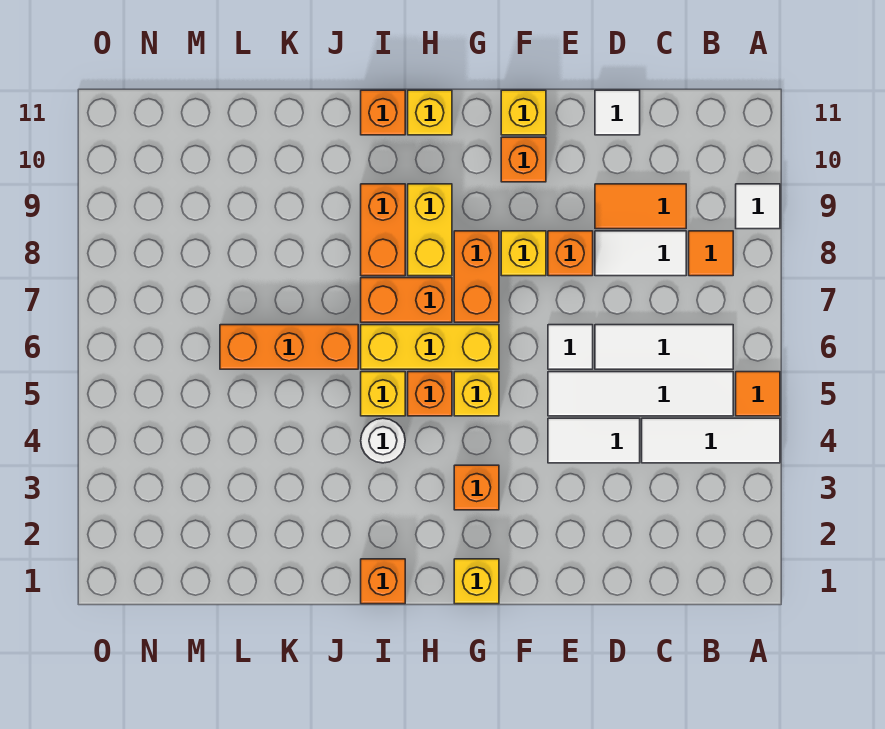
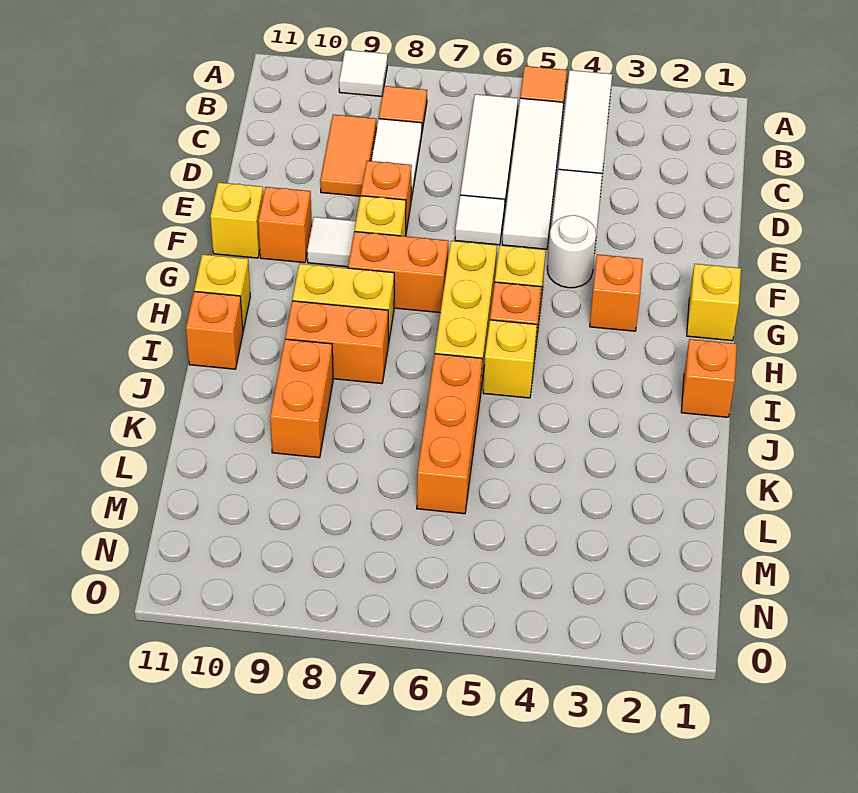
white 1x1 tile [595,90,640,135] -> white 1x1 tile moved to [307,217,356,267]
orange 1x2 brick [361,278,452,322] -> orange 1x2 brick moved to [270,339,333,458]
white 1x1 round brick [361,418,405,463] -> white 1x1 round brick moved to [547,215,596,288]

